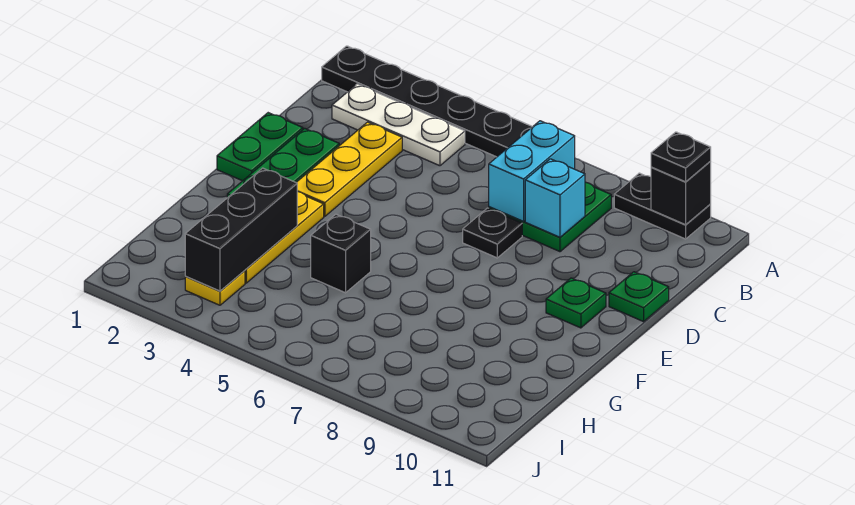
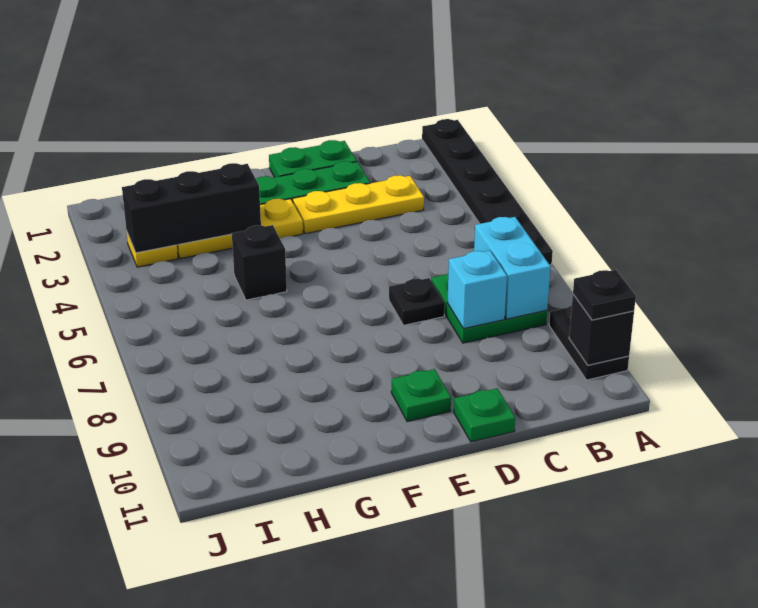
white 1x3 plate [332,84,465,166] -> none
cyan 1x2 brick [489,121,575,221] -> cyan 1x2 brick turned to [474,217,551,319]

